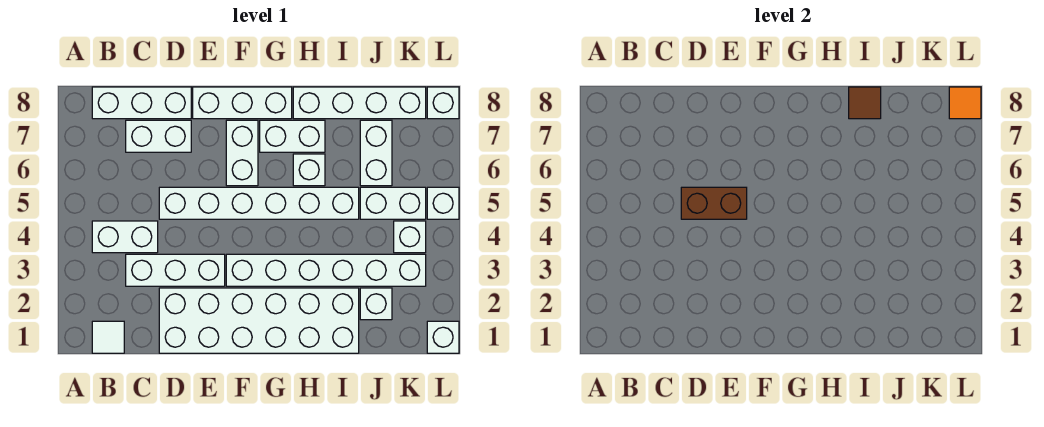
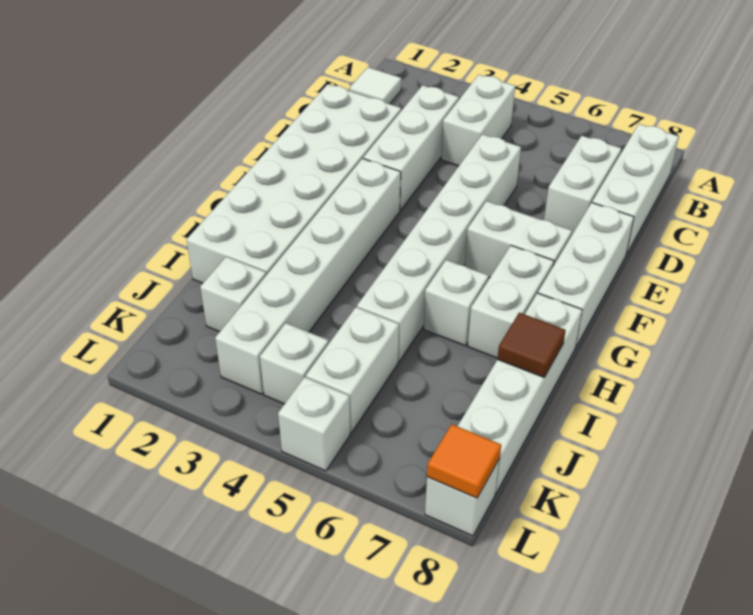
brown 1x2 brick [681,187,747,219] -> none
white 1x2 brick [360,120,392,186] -> none
white 1x1 brick [427,321,459,353] -> none

